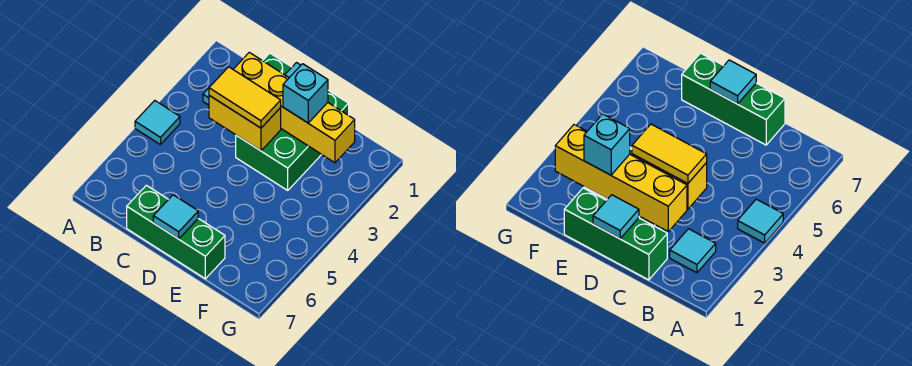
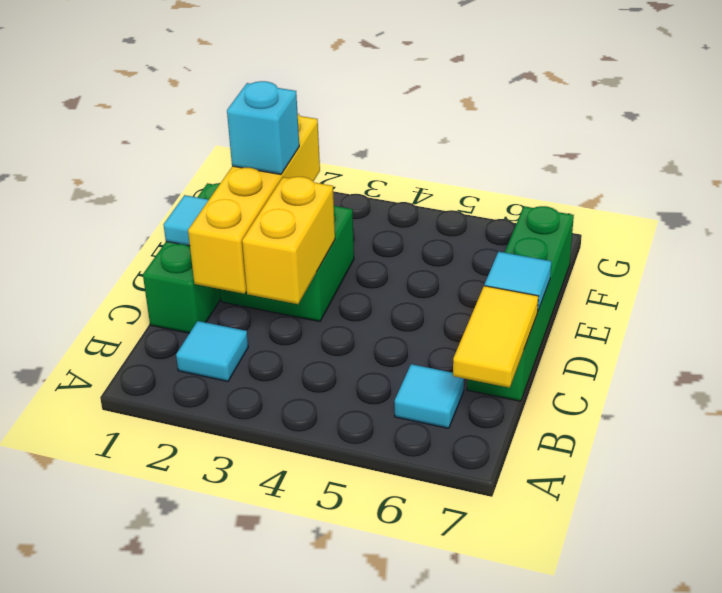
cyan 1x1 tile [135,101,180,145] -> cyan 1x1 tile moved to [395,364,464,428]
yellow 1x2 tile [209,67,281,128] -> yellow 1x2 tile moved to [453,286,538,388]
green 1x3 brick [127,185,225,279] -> green 1x4 brick [467,206,574,401]

